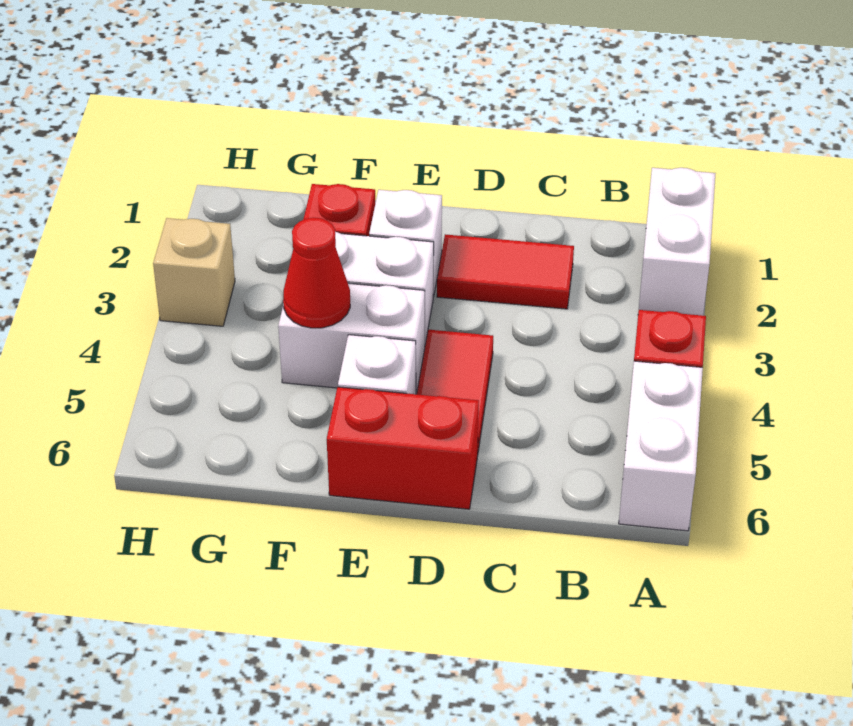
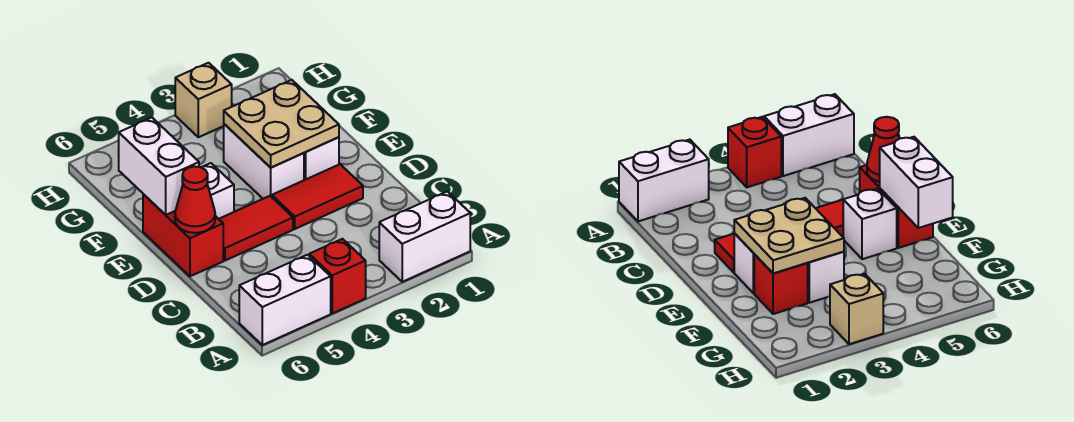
red 1x2 tile [437,234,574,309] -> red 1x2 tile turned to [272,164,363,229]
none -> tan 2x2 plate [224,80,339,168]
white 1x2 brick [278,283,425,394] -> white 1x2 brick moved to [119,117,199,215]
red 1x1 cone [283,218,350,328] -> red 1x1 cone moved to [175,166,215,233]

